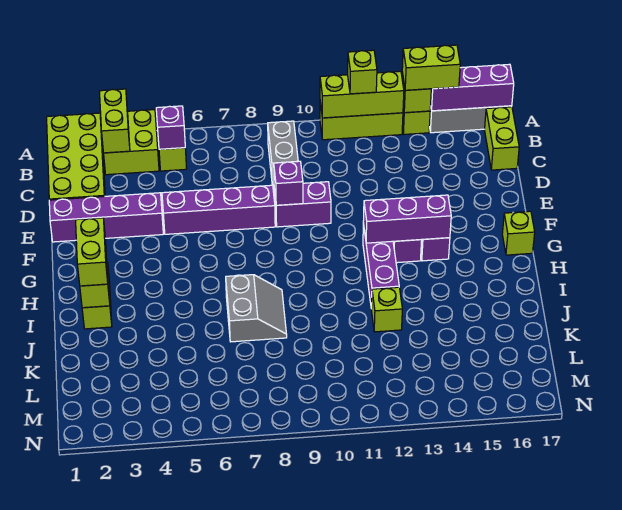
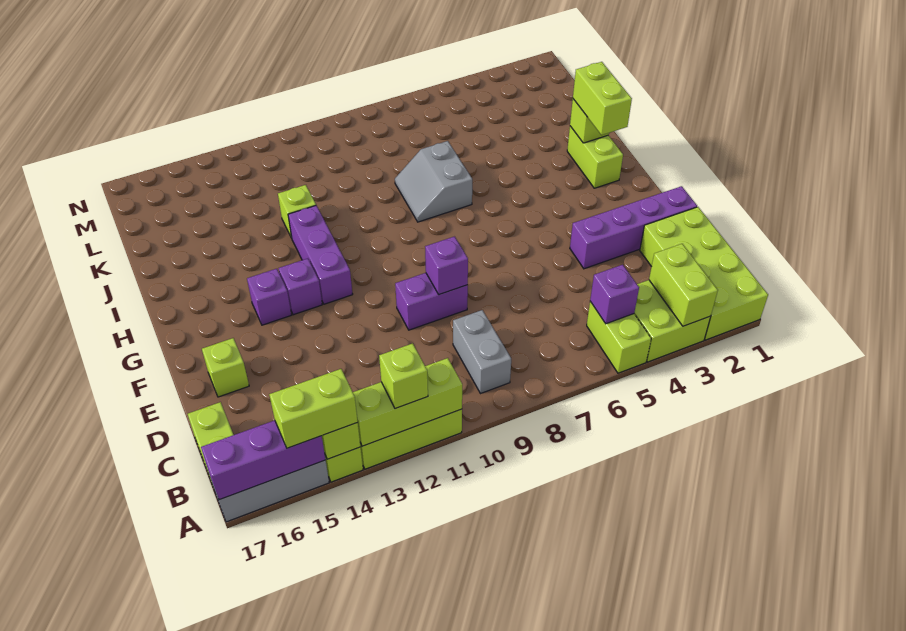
purple 1x4 brick [162,185,275,234] -> none
purple 1x3 brick [363,195,451,243] -> none
lime 1x1 brick [502,211,535,255] -> lime 1x1 brick moved to [202,338,249,397]

